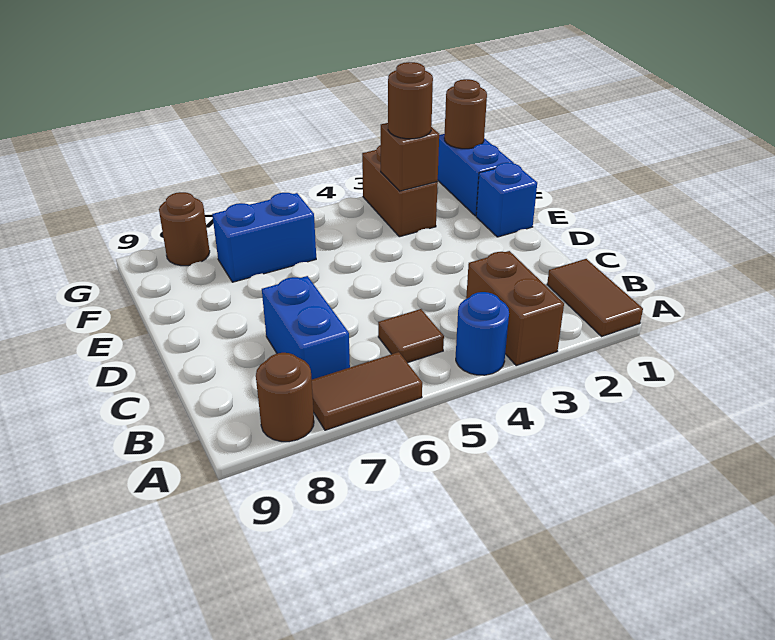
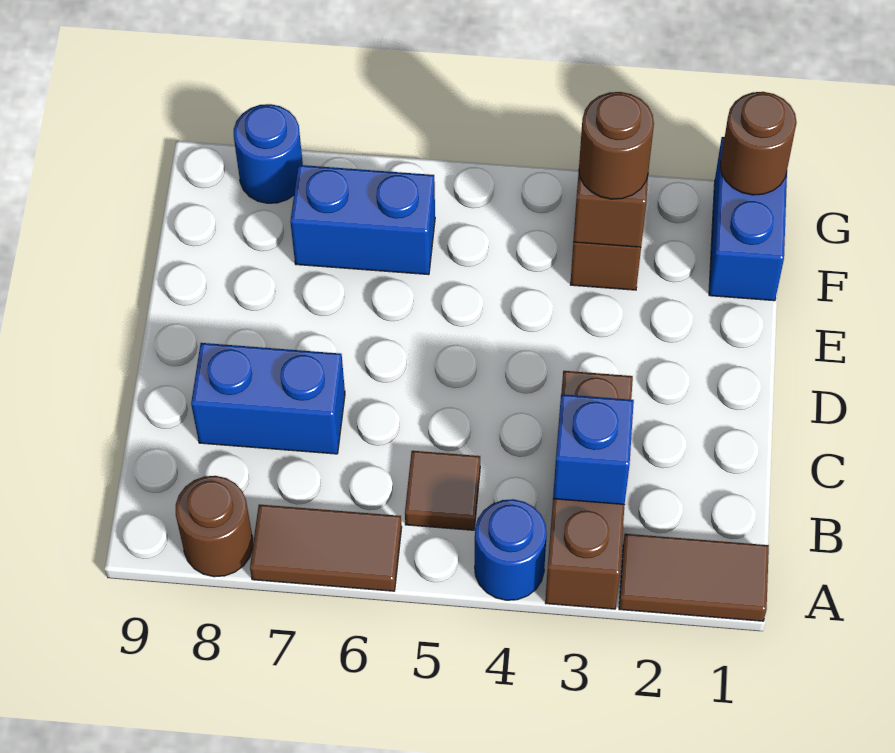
brown 1x2 tile [547,259,643,336] -> brown 1x2 tile turned to [619,534,769,621]
brown 1x2 brick [466,251,564,366] -> brown 1x3 brick [545,371,633,609]
blue 1x2 brick [262,276,350,379] -> blue 1x2 brick turned to [191,343,345,454]
blue 1x1 brick [476,163,537,237] -> blue 1x1 brick moved to [553,394,634,505]
brown 1x1 round brick [159,192,210,266] -> blue 1x1 round brick [234,104,303,203]

